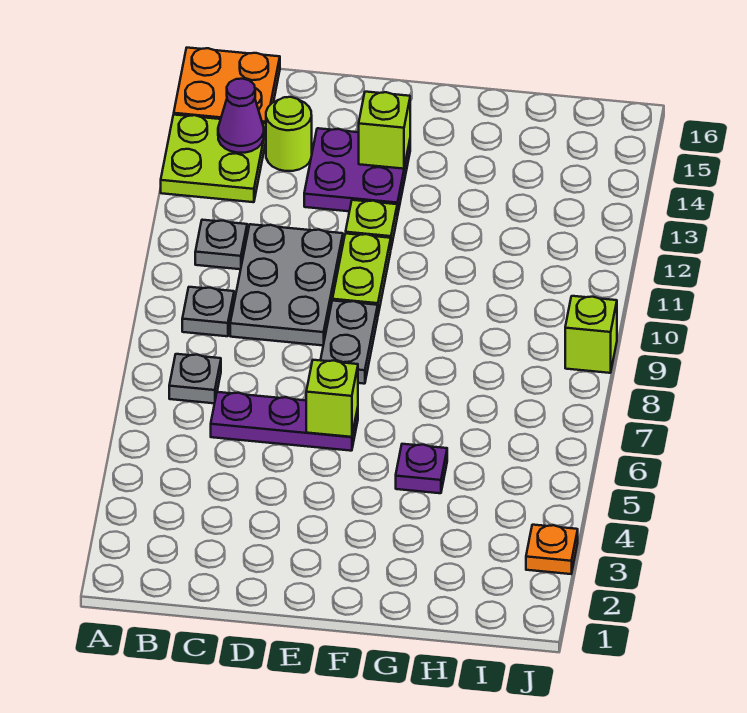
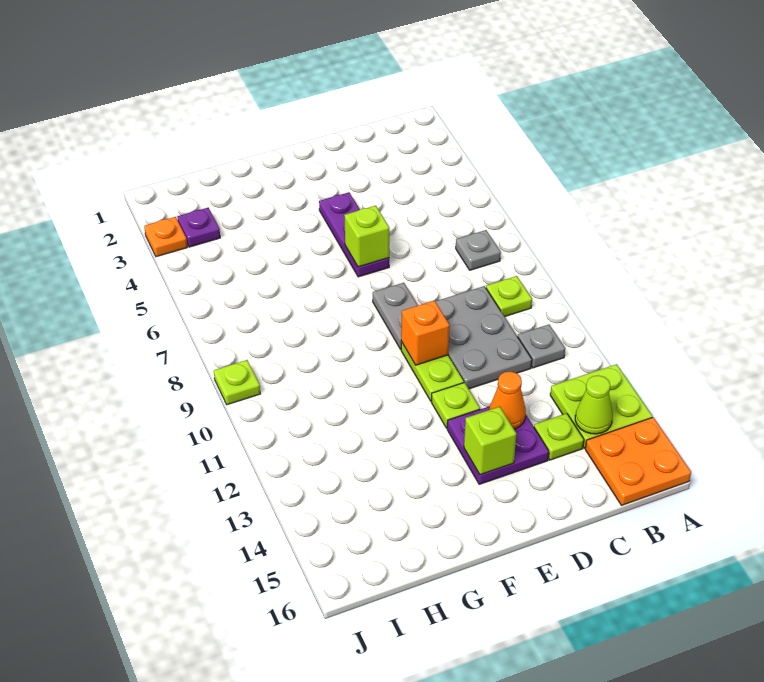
grey 1x1 plate [182,287,234,336] -> lime 1x1 plate [486,276,532,317]
purple 1x1 cone [218,79,264,153] -> lime 1x1 cone [575,376,613,434]
purple 1x3 plate [211,392,358,451] -> purple 1x3 plate turned to [319,192,389,277]
lime 1x1 round brick [266,97,312,171] -> lime 1x1 plate [534,413,584,460]
none -> orange 1x1 cone [489,371,526,429]
none -> orange 1x1 brick [401,301,449,365]
purple 1x1 plate [396,444,447,493] -> purple 1x1 plate moved to [177,208,220,247]
lime 1x1 brick [565,296,617,373] -> lime 1x1 plate [214,360,260,405]

